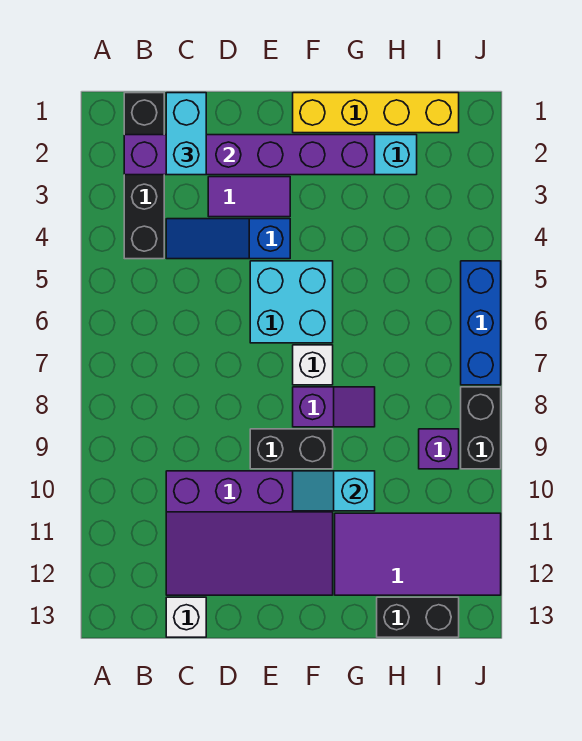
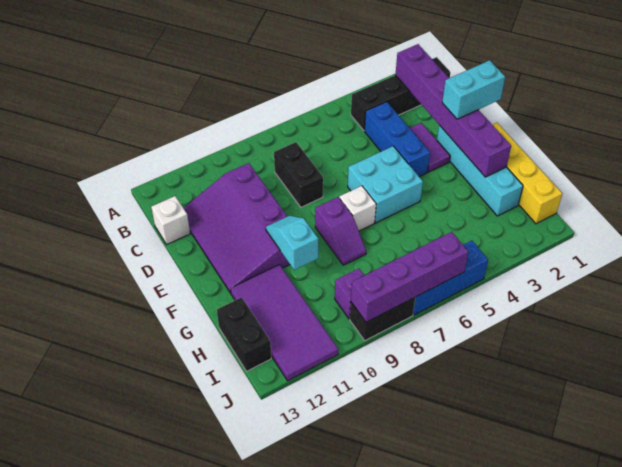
cyan 1x2 brick [166,93,206,175] -> cyan 1x2 brick moved to [442,60,505,119]
blue 1x3 slope [166,219,290,259] -> blue 1x3 brick [364,102,430,177]
black 1x2 brick [250,429,333,469] -> black 1x2 brick moved to [274,142,323,207]
none -> purple 1x4 brick [351,232,468,322]

